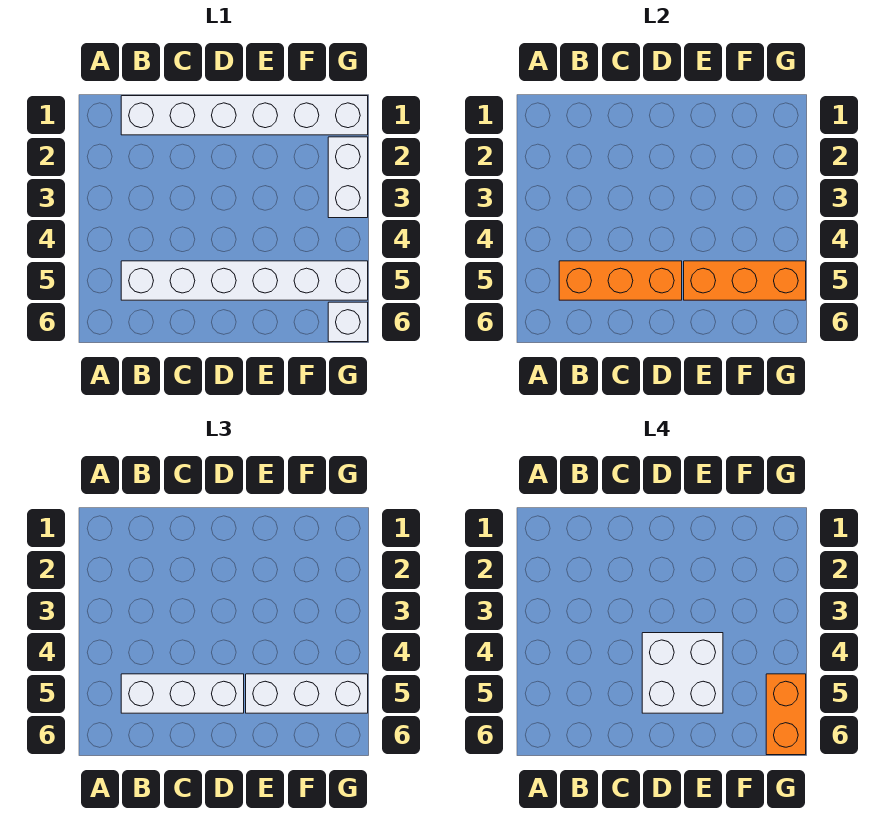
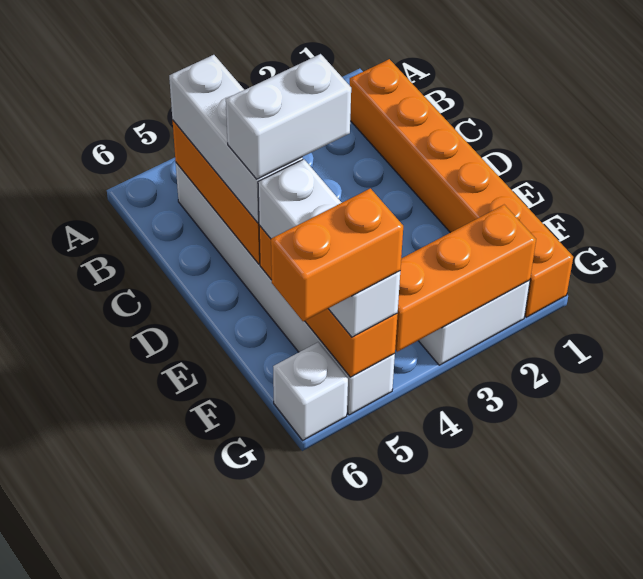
white 1x6 brick [121,96,368,135] -> orange 1x6 brick [350,59,573,317]
white 2x2 brick [642,633,723,713] -> white 1x2 brick [226,54,351,179]
none -> orange 1x3 brick [395,205,536,352]

